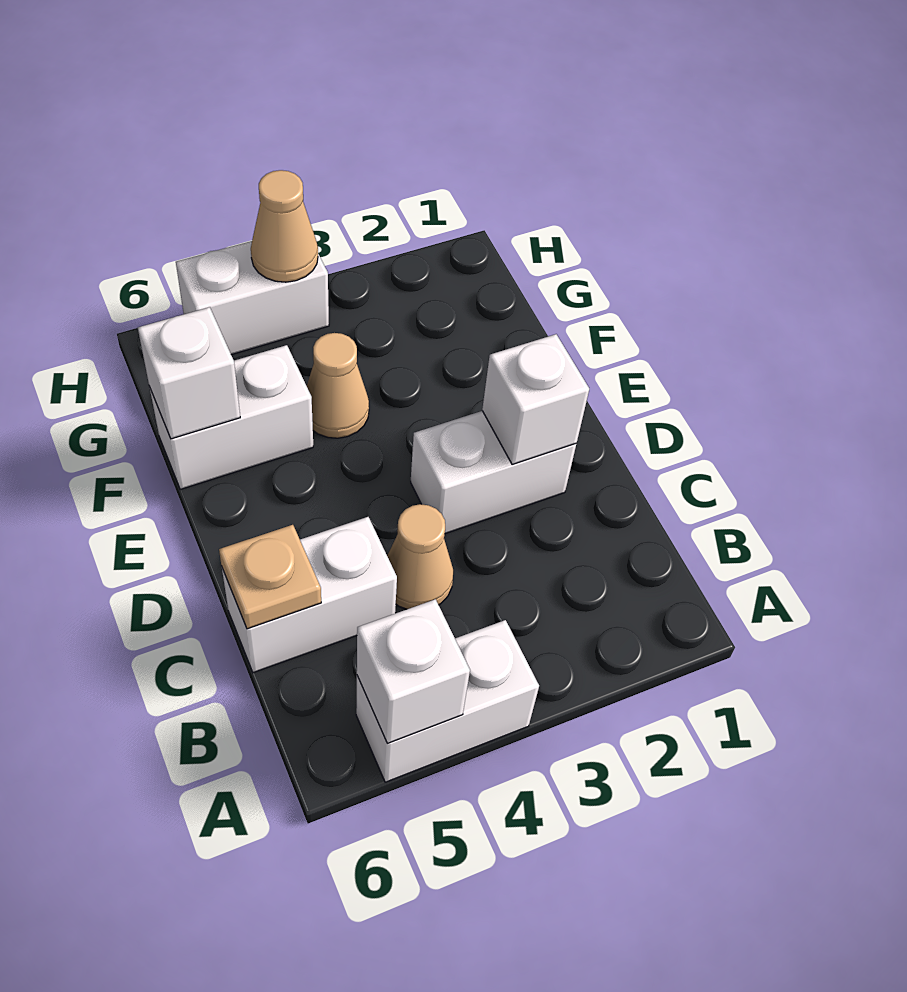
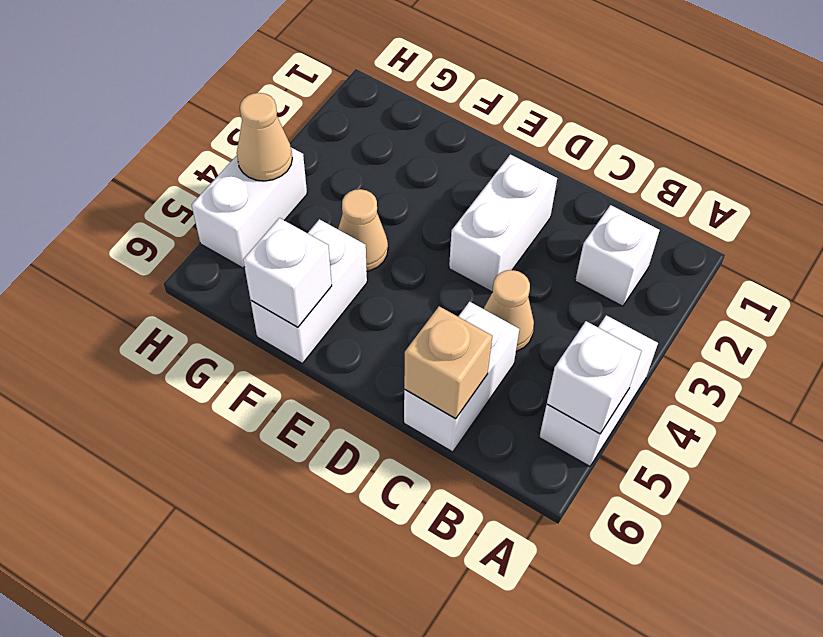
tan 1x1 plate [219,525,321,629] -> tan 1x1 brick [404,306,492,419]
white 1x1 brick [482,334,589,464] -> white 1x1 brick moved to [575,205,660,306]

